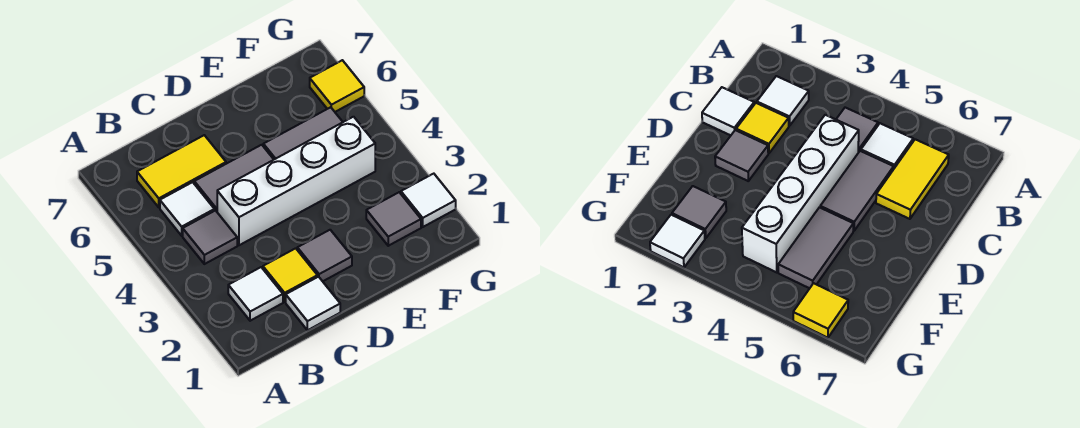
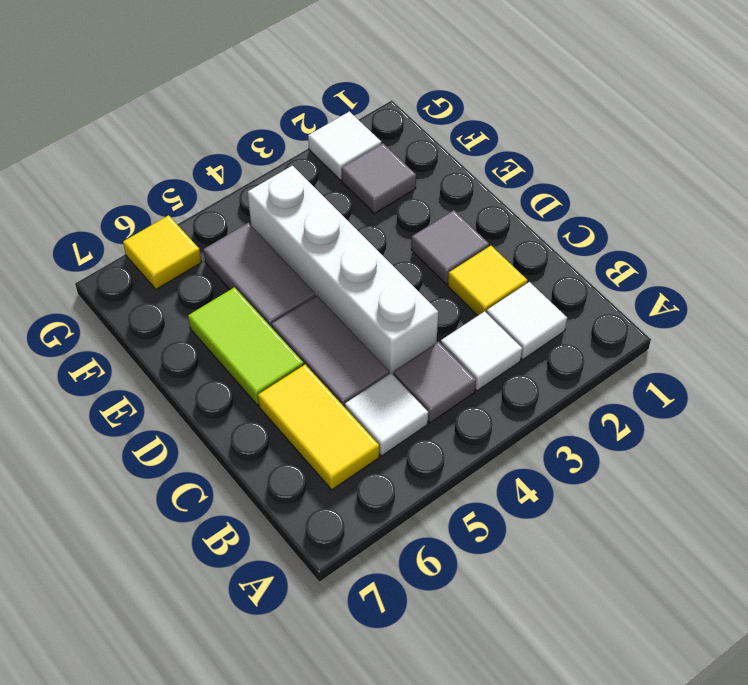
white 1x1 tile [286,277,340,330] -> white 1x1 tile moved to [441,311,522,391]
none -> lime 1x2 tile [188,287,304,405]

